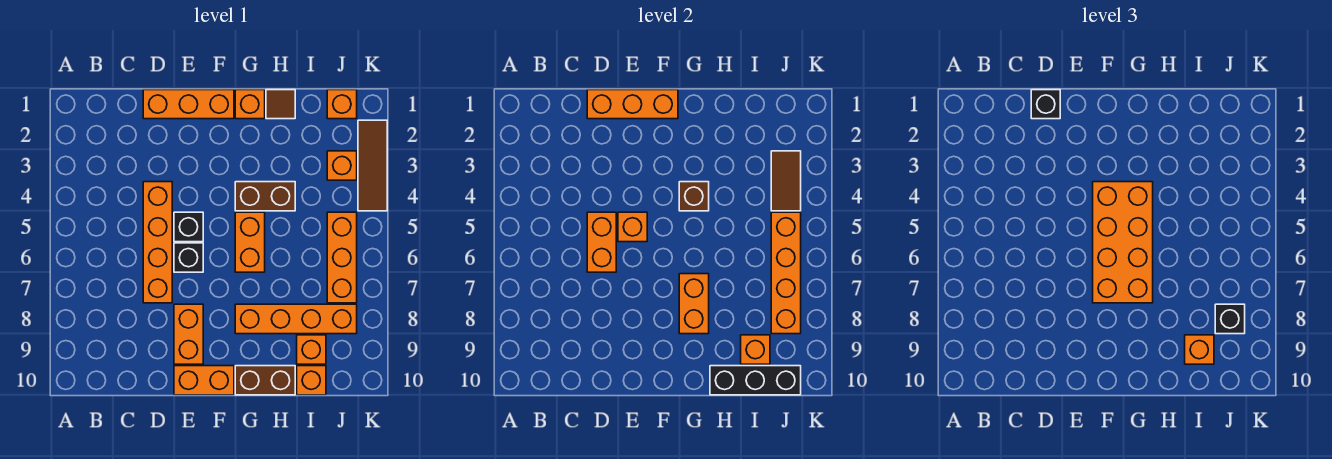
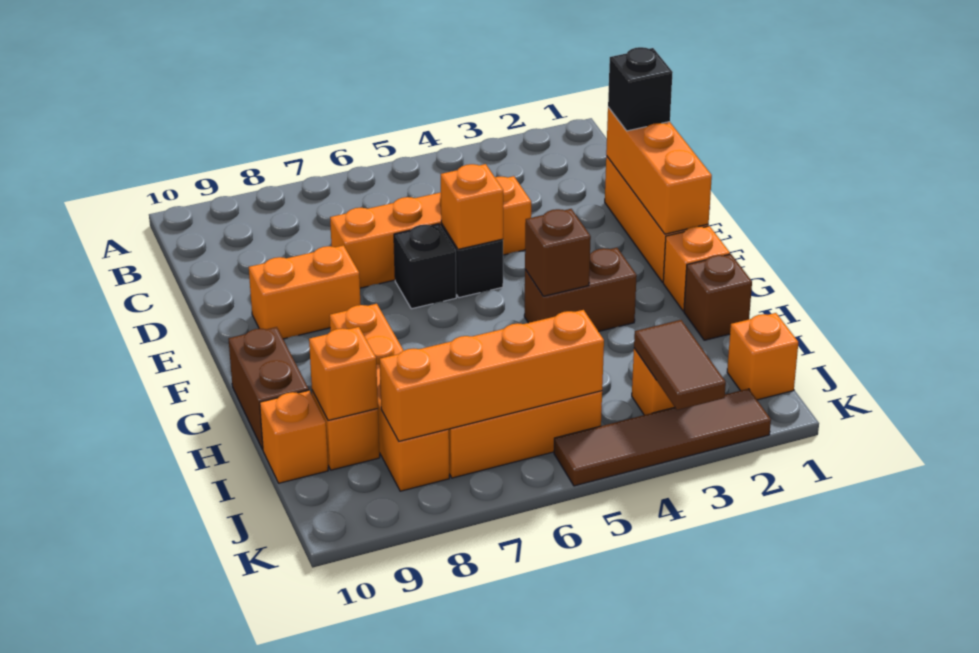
orange 1x2 brick [587,212,616,272] -> none
orange 1x2 brick [174,366,234,395] -> none
orange 2x4 brick [1093,182,1153,303] -> none
brown 1x2 brick [235,182,295,211] -> brown 1x2 brick turned to [524,248,637,332]
orange 1x2 brick [235,212,265,272] -> none
orange 1x2 brick [679,274,709,334] -> none
brown 1x1 tile [266,90,295,119] -> brown 1x1 brick [684,254,752,340]
black 1x3 brick [710,366,801,395] -> none
orange 1x1 brick [1185,335,1214,364] -> none
brown 1x2 tile [771,151,801,211] -> brown 1x2 tile turned to [634,320,726,410]
black 1x1 brick [1215,304,1245,334] -> none
brown 1x3 tile [358,120,387,211] -> brown 1x4 tile [554,389,771,486]

